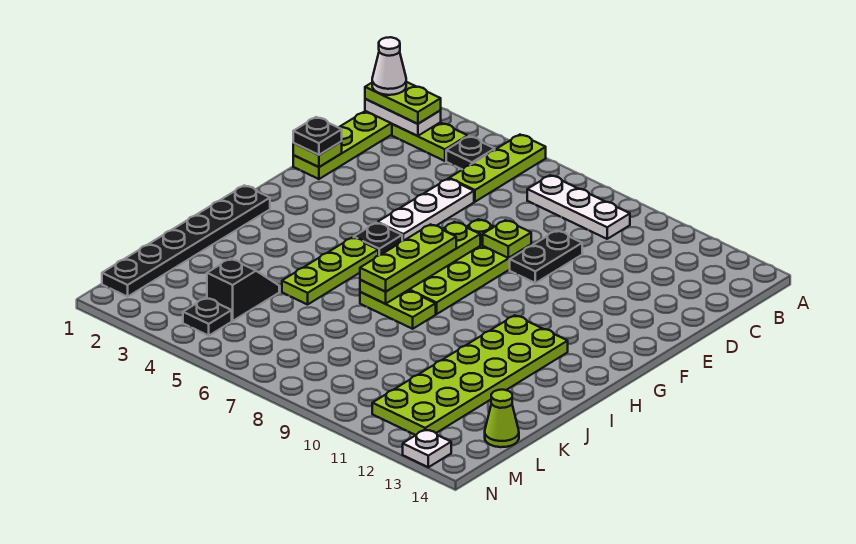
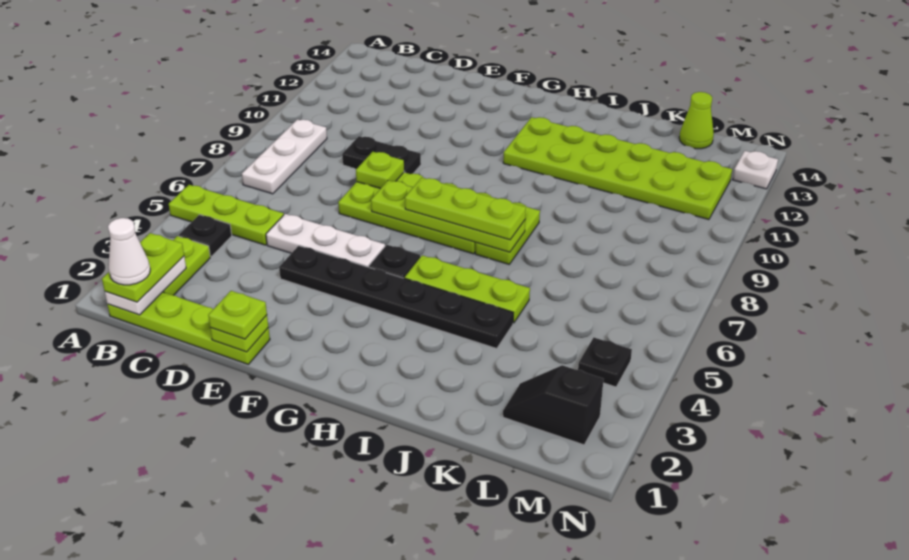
black 1x1 plate [293,117,342,155] -> lime 1x1 plate [208,291,267,339]
black 1x6 plate [102,185,270,297] -> black 1x6 plate moved to [279,246,513,349]
black 1x2 slope [207,259,279,321] -> black 1x2 slope moved to [503,365,604,445]

